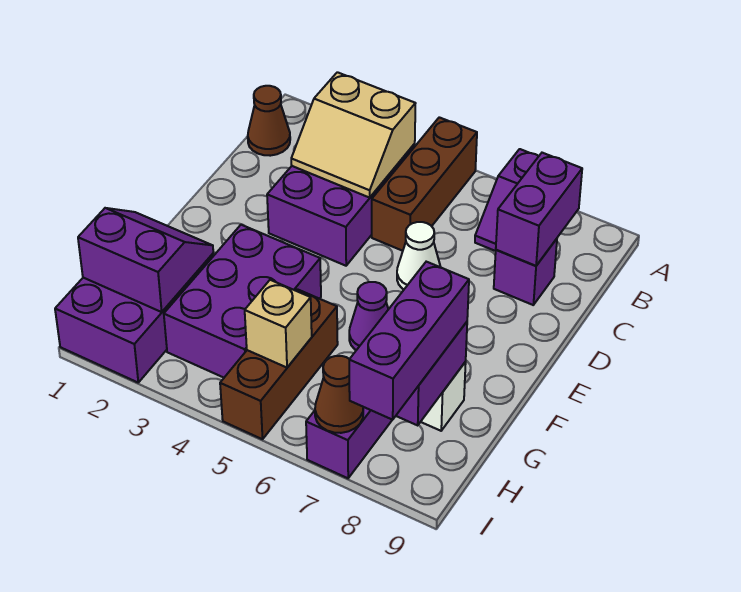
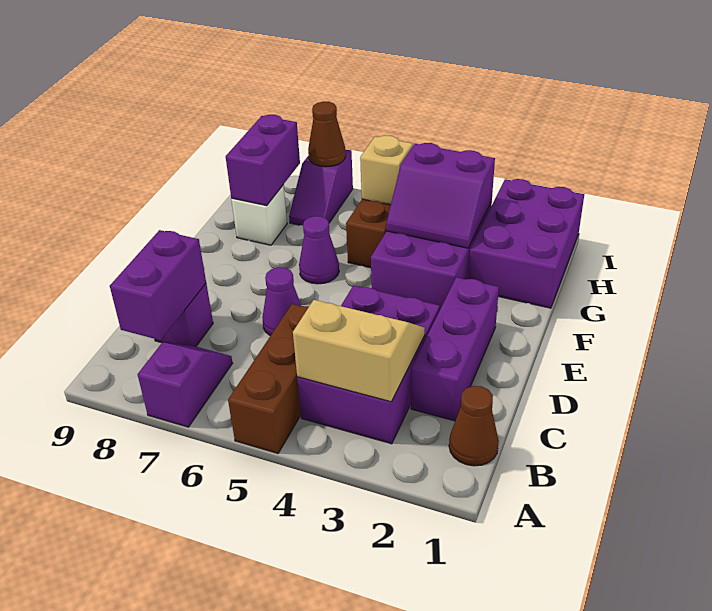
white 1x1 cone [397,222,440,289] -> purple 1x1 cone [262,267,301,336]
purple 2x2 slope [78,208,213,312] -> purple 2x2 slope moved to [386,143,495,248]
purple 1x3 brick [349,262,469,420] -> purple 1x3 brick moved to [411,277,499,421]

